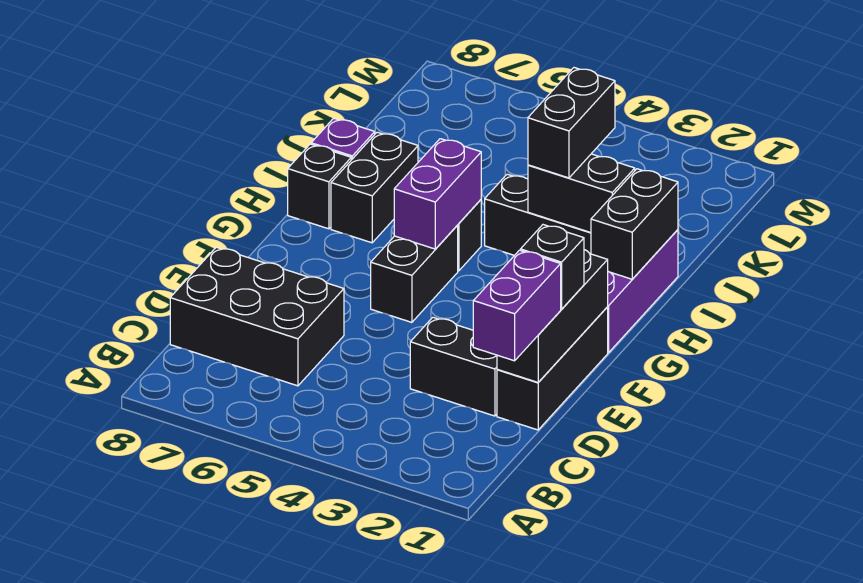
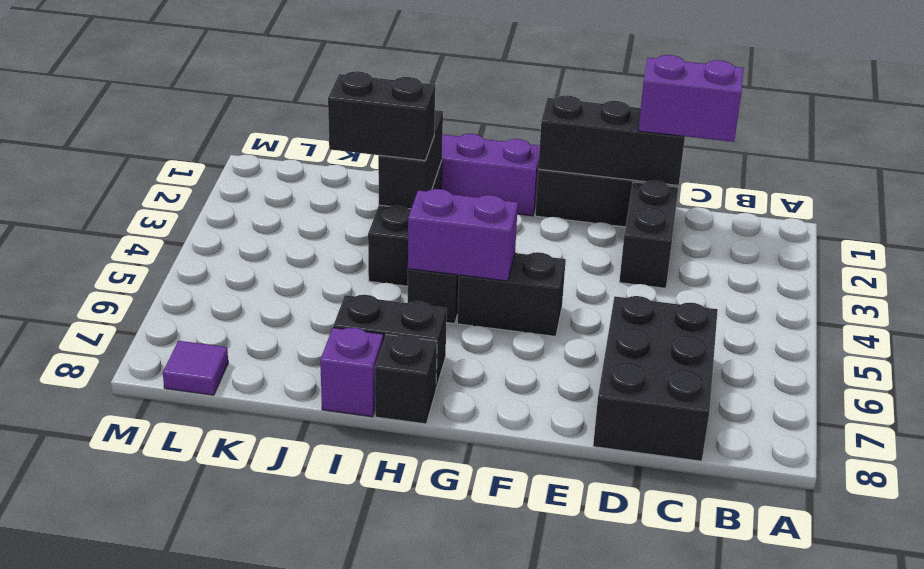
black 1x1 brick [520,225,584,309] -> none
black 1x2 brick [591,169,678,279] -> none
none -> purple 1x1 tile [163,341,228,395]

